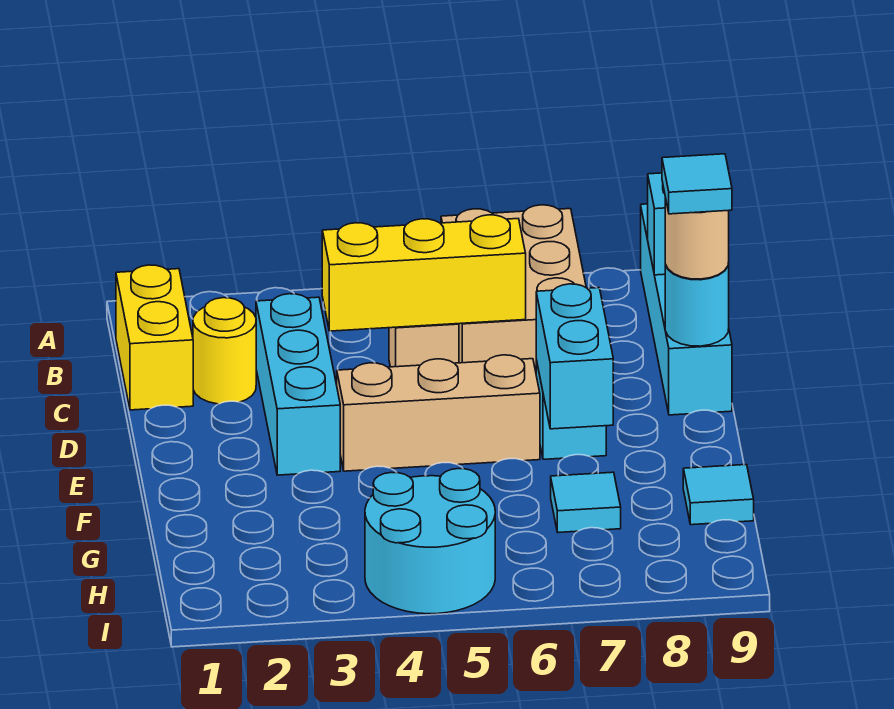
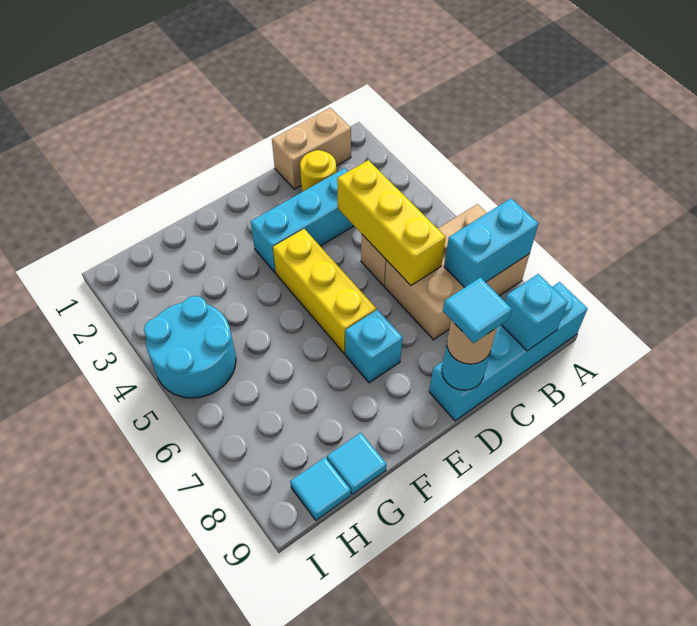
yellow 1x2 brick [116,265,193,410] -> tan 1x2 brick [272,108,351,189]
tan 1x3 brick [337,355,540,471] -> yellow 1x3 brick [273,229,376,354]
cyan 1x2 brick [536,284,613,429] -> cyan 1x2 brick moved to [444,198,538,288]
cyan 1x1 tile [551,472,621,532] -> cyan 1x1 tile moved to [290,457,351,520]

